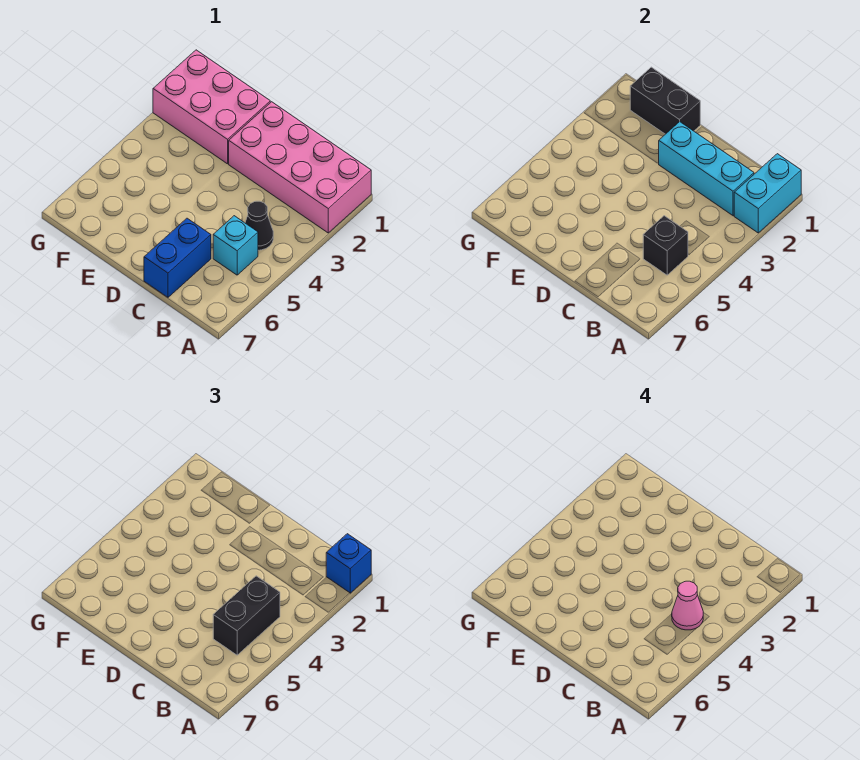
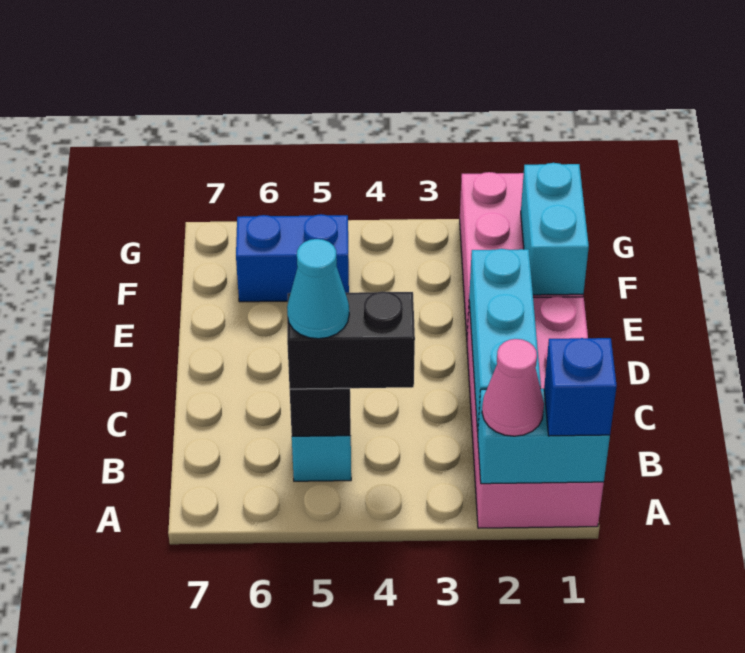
black 1x1 cone [245,201,273,250] -> none
pink 1x1 cone [672,581,703,630] -> pink 1x1 cone moved to [482,339,544,436]
none -> cyan 1x1 cone [287,239,349,339]
blue 1x2 brick [144,218,211,297] -> blue 1x2 brick moved to [236,214,349,302]
black 1x2 brick [630,67,700,134] -> cyan 1x2 brick [521,163,589,295]

